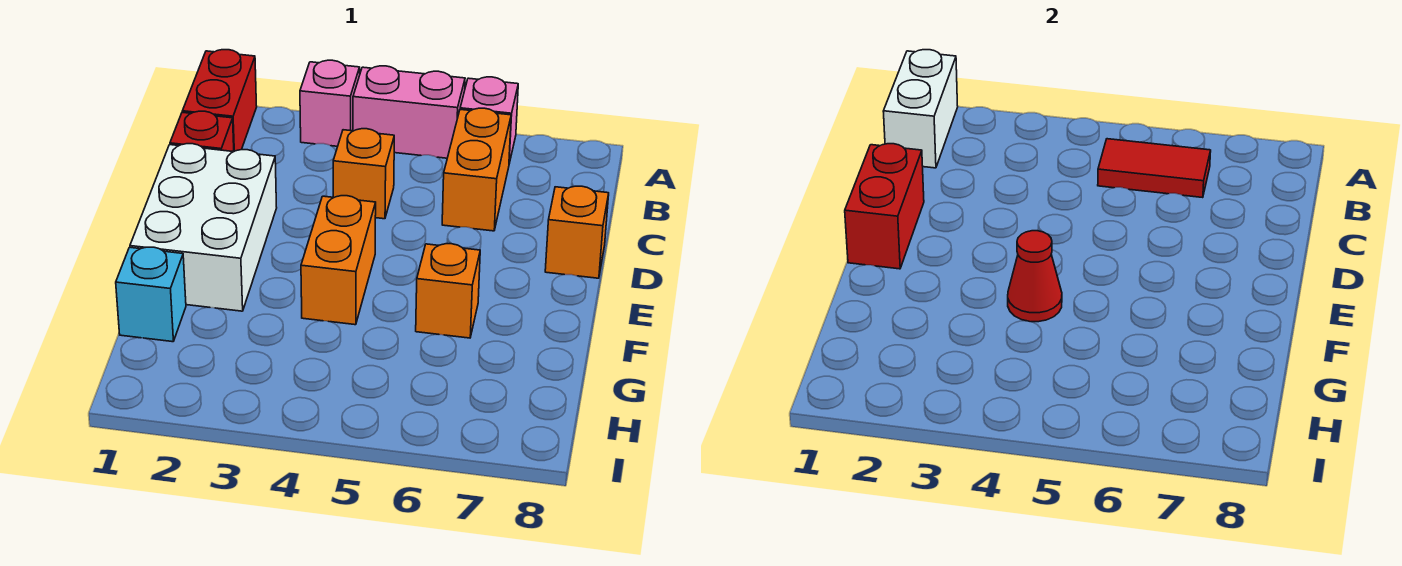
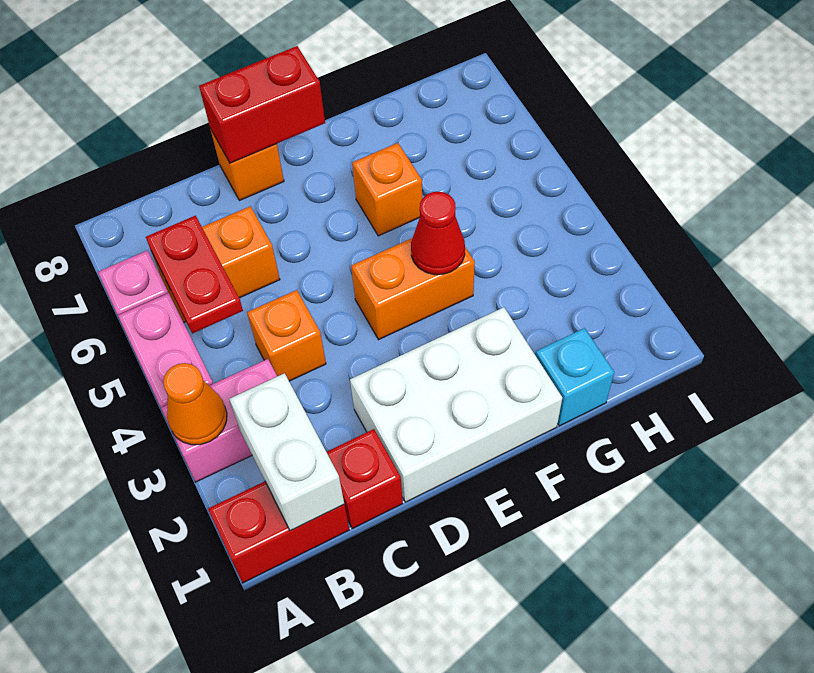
white 1x2 brick [883,50,958,168] -> white 1x2 brick turned to [229,373,344,531]
pink 1x1 brick [300,60,360,146] -> pink 1x2 brick [161,359,277,482]
none -> orange 1x1 cone [163,363,227,445]
red 1x2 tile [1098,139,1211,198] -> red 1x2 plate [146,216,243,334]
red 1x2 brick [845,144,924,269] -> red 1x2 brick moved to [199,46,325,163]

